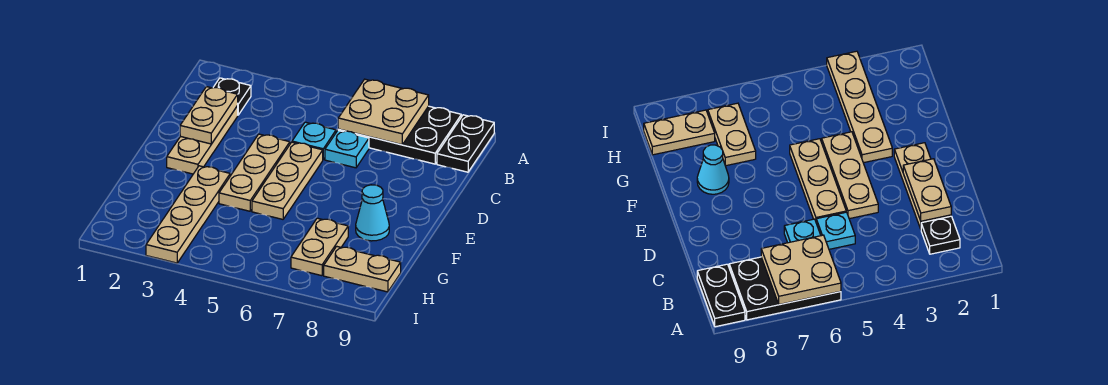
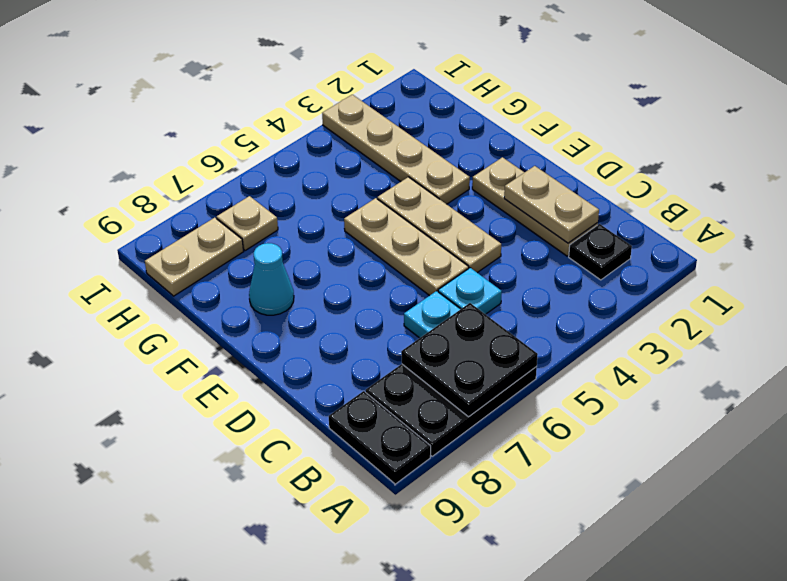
tan 2x2 plate [338,79,429,145] -> black 2x2 plate [401,303,538,417]
tan 1x2 plate [291,218,348,276] -> tan 1x1 plate [217,196,278,251]

